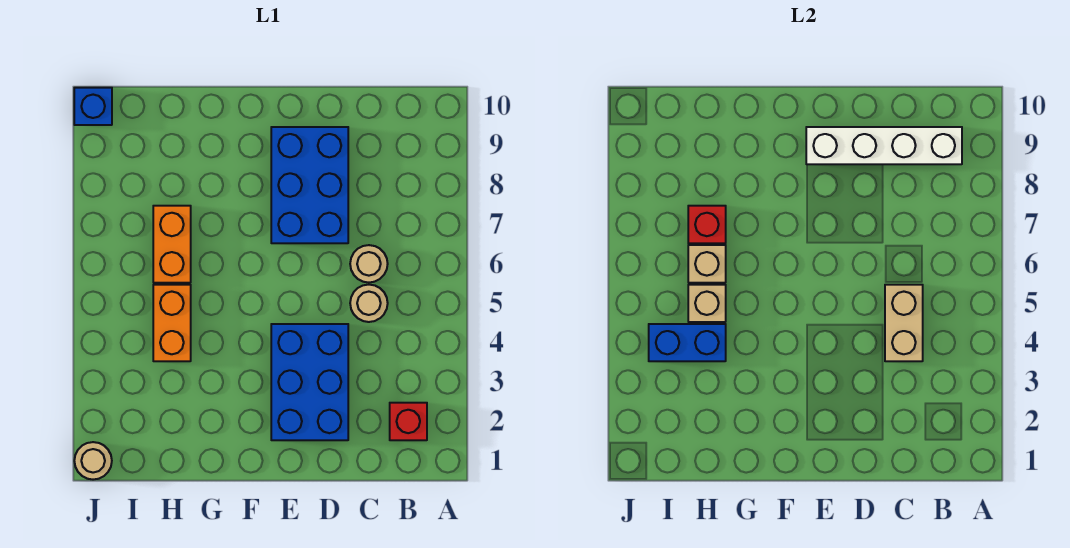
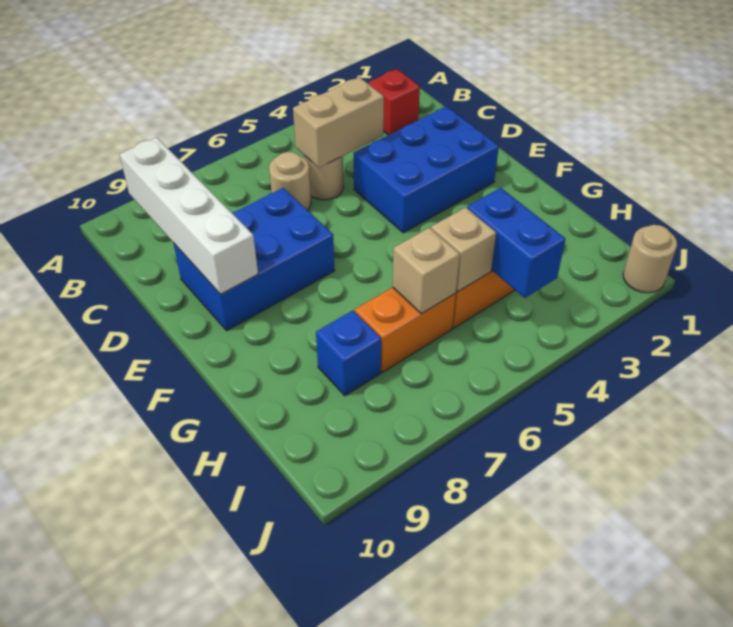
red 1x1 brick [688,206,726,243] -> none
blue 1x1 brick [74,88,112,125] -> blue 1x1 brick moved to [316,310,381,396]

